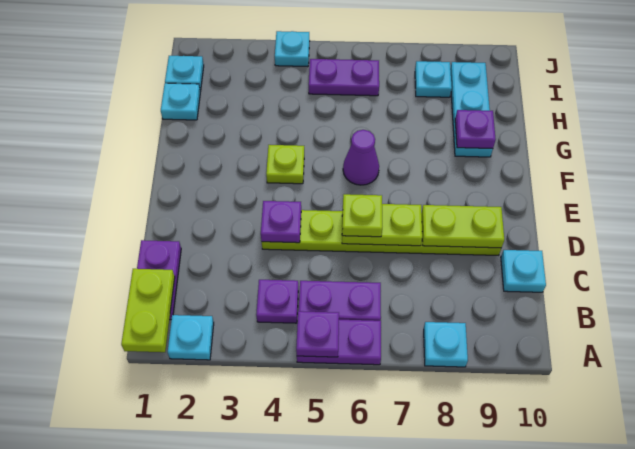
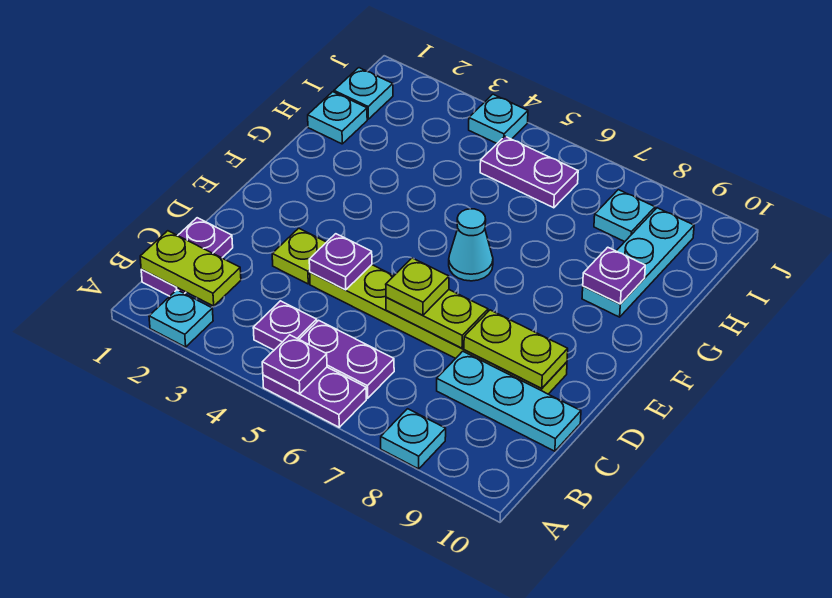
lime 1x2 plate [121,269,175,352] -> lime 1x2 plate turned to [140,231,241,306]
cyan 1x1 plate [501,250,546,292] -> cyan 1x3 plate [437,351,581,451]
lime 1x1 plate [266,145,304,184] -> lime 1x1 plate moved to [272,228,326,284]
purple 1x1 cone [343,130,379,185] -> cyan 1x1 cone [449,209,493,281]

